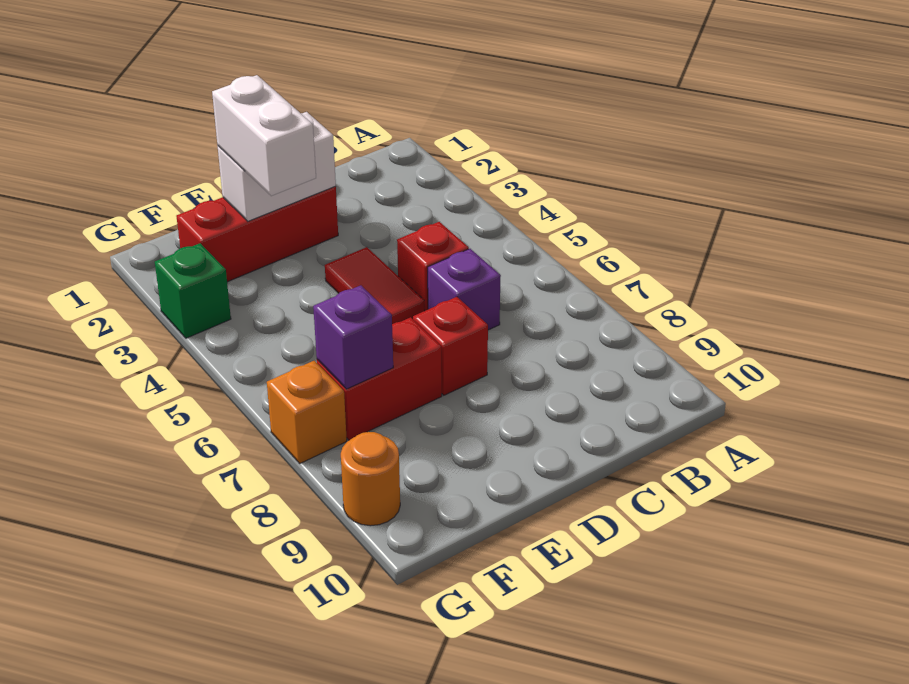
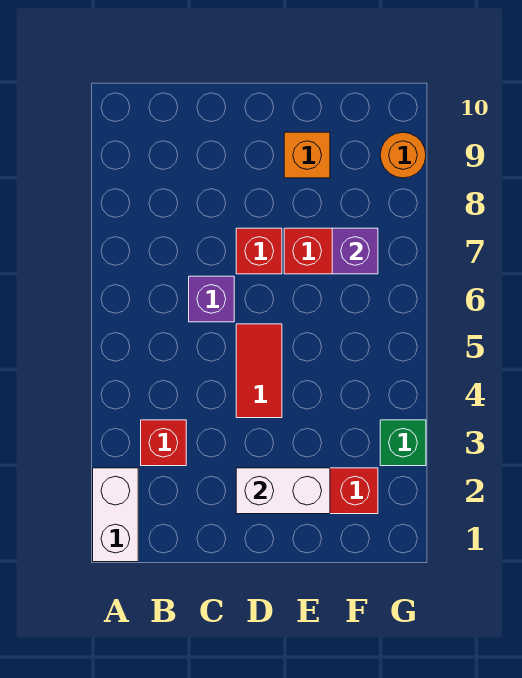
red 1x1 brick [397,222,469,311] -> red 1x1 brick moved to [141,420,186,466]
white 1x2 brick [212,75,316,196] -> white 1x2 brick moved to [93,468,138,562]
orange 1x1 brick [267,361,347,463] -> orange 1x1 brick moved to [284,132,330,178]

